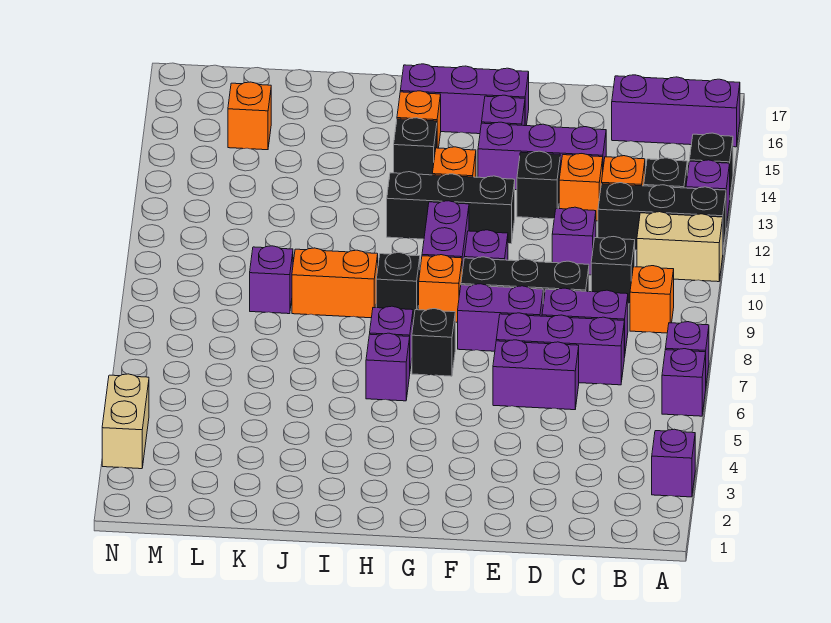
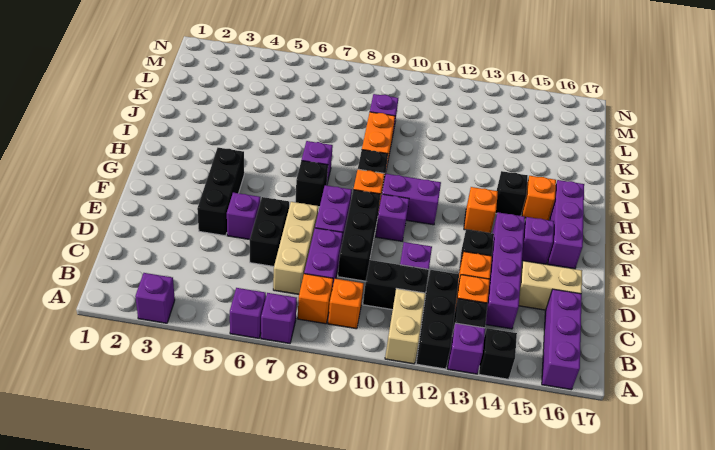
purple 1x3 brick [496,313,624,385] -> tan 1x3 brick [273,202,318,294]
black 1x1 brick [591,237,635,304] -> black 1x2 brick [363,260,429,310]
purple 1x2 brick [493,340,579,410] -> black 1x2 brick [250,197,289,266]
purple 1x3 brick [478,122,606,190] -> purple 1x4 brick [486,212,525,329]
black 1x3 brick [387,172,515,244] -> black 1x3 brick moved to [197,148,244,236]
purple 1x1 brick [366,333,410,401] -> purple 1x1 brick moved to [227,193,260,240]
orange 1x1 brick [228,82,271,150] -> orange 1x1 brick moved to [298,274,333,324]
tan 1x2 brick [102,374,149,469] -> tan 1x2 brick moved to [519,261,582,310]

